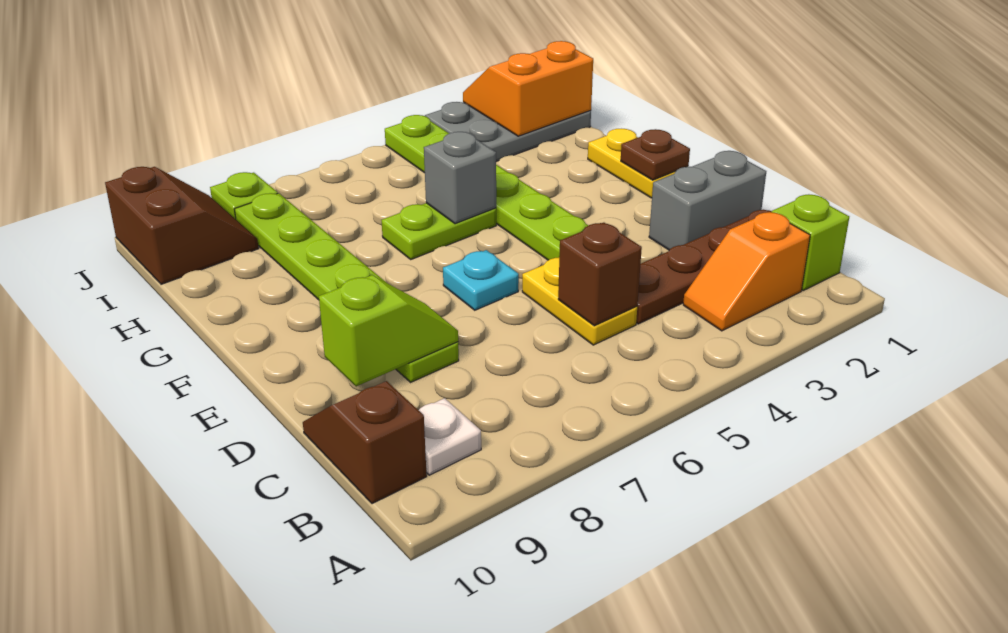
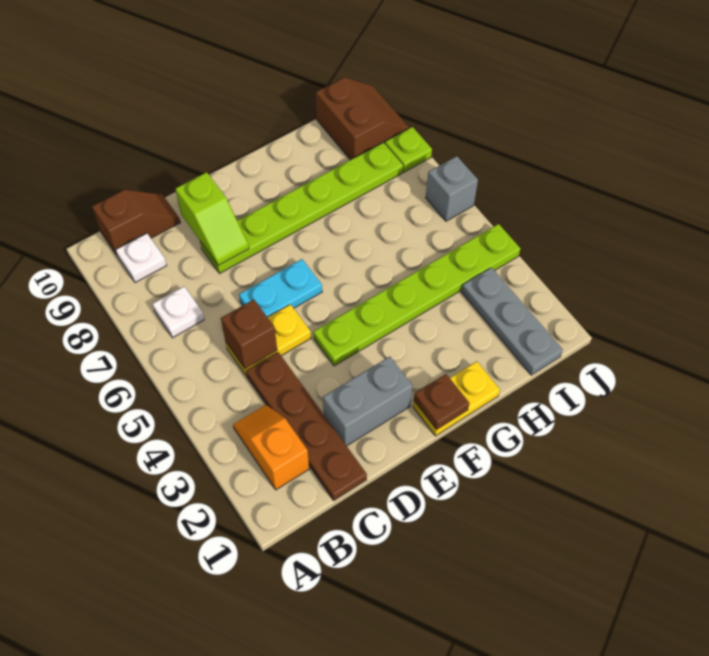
lime 1x1 brick [772,195,849,290] -> none
none -> white 1x1 plate [153,287,204,338]
grey 1x2 brick [649,151,766,250] -> grey 1x2 brick turned to [323,357,413,446]
cyan 1x1 plate [443,250,519,310] -> cyan 1x2 plate [239,259,322,317]
lime 1x2 plate [381,203,496,259] -> none
grey 1x1 brick [424,132,496,224] -> grey 1x1 brick moved to [426,156,478,221]
grey 2x3 plate [425,102,591,162] -> grey 1x3 plate [462,268,563,375]
orange 2x2 slope [463,41,593,136] -> none
brown 2x2 slope [105,167,259,284] -> brown 2x2 slope turned to [316,77,409,160]

